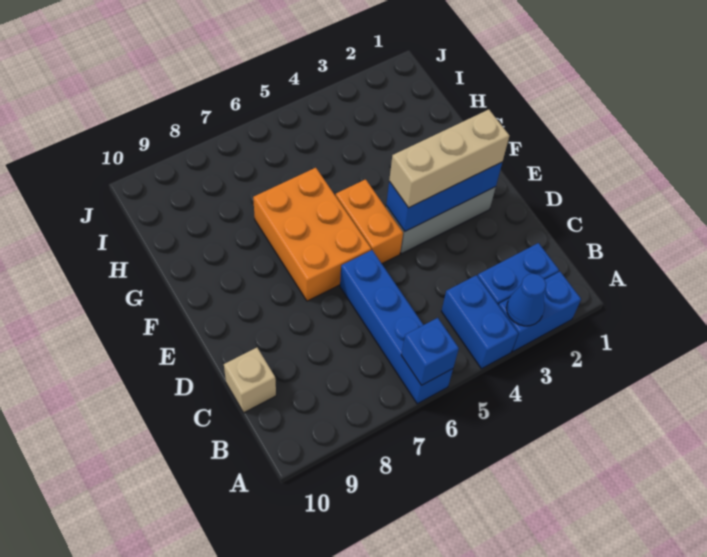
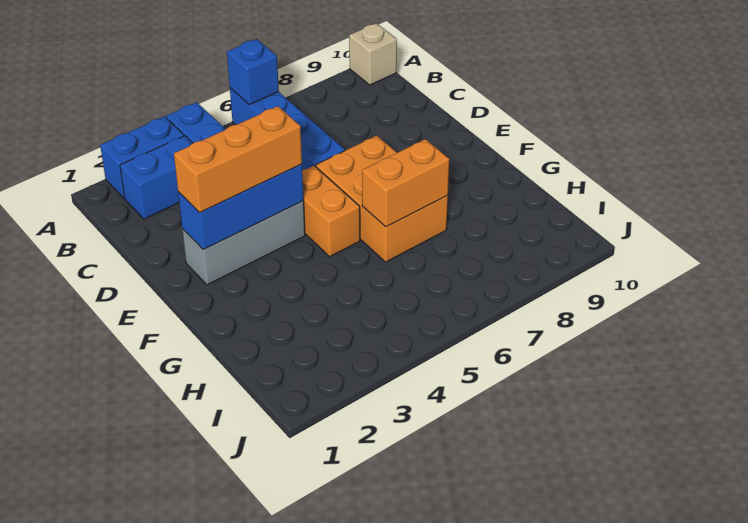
blue 1x1 cone [506,274,546,326] -> none
tan 1x1 brick [224,348,276,413] -> tan 1x1 brick moved to [349,23,397,85]
tan 1x3 brick [389,110,509,208] -> orange 1x3 brick [174,106,302,213]
none -> orange 1x2 brick [362,139,449,227]

